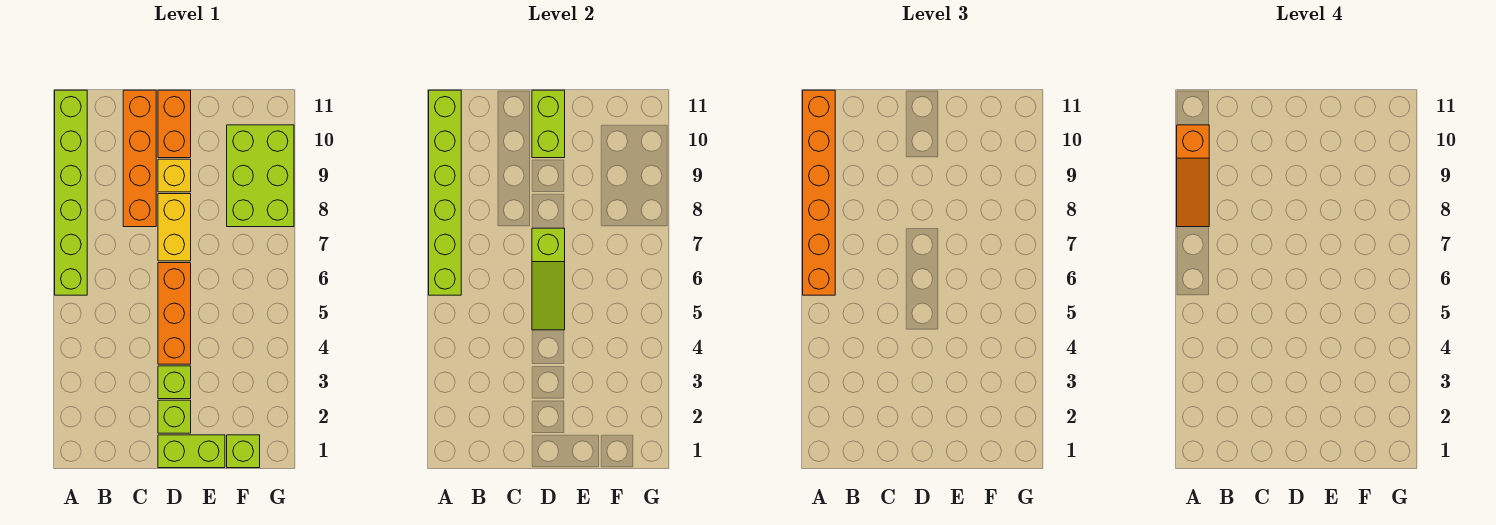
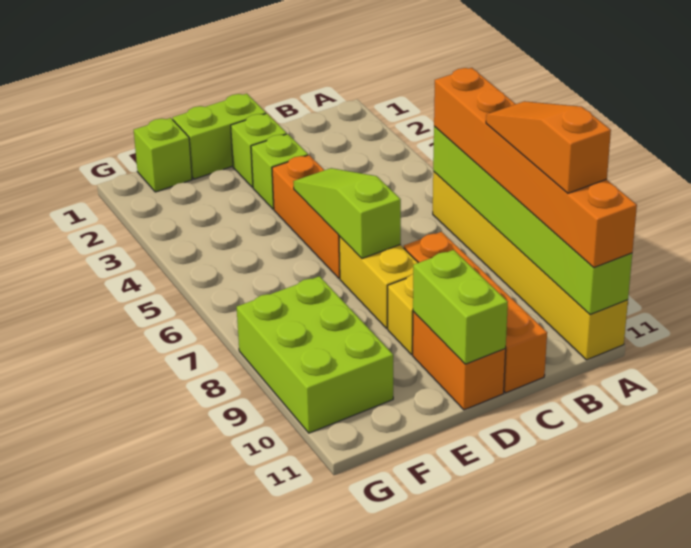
lime 1x6 brick [55,90,87,295] -> yellow 1x6 brick [433,172,628,360]

